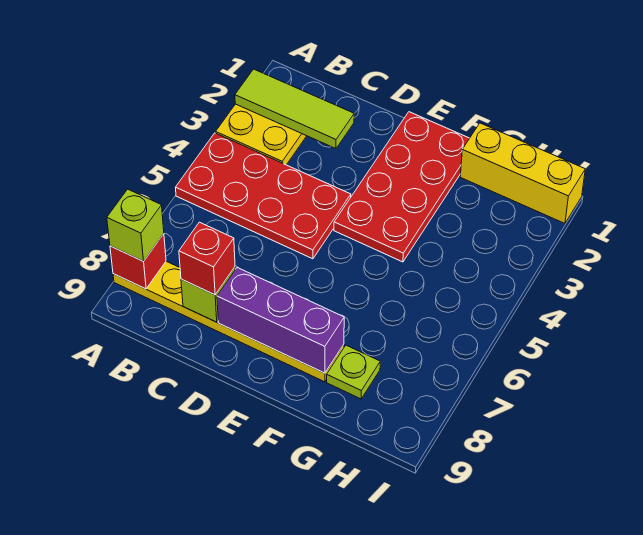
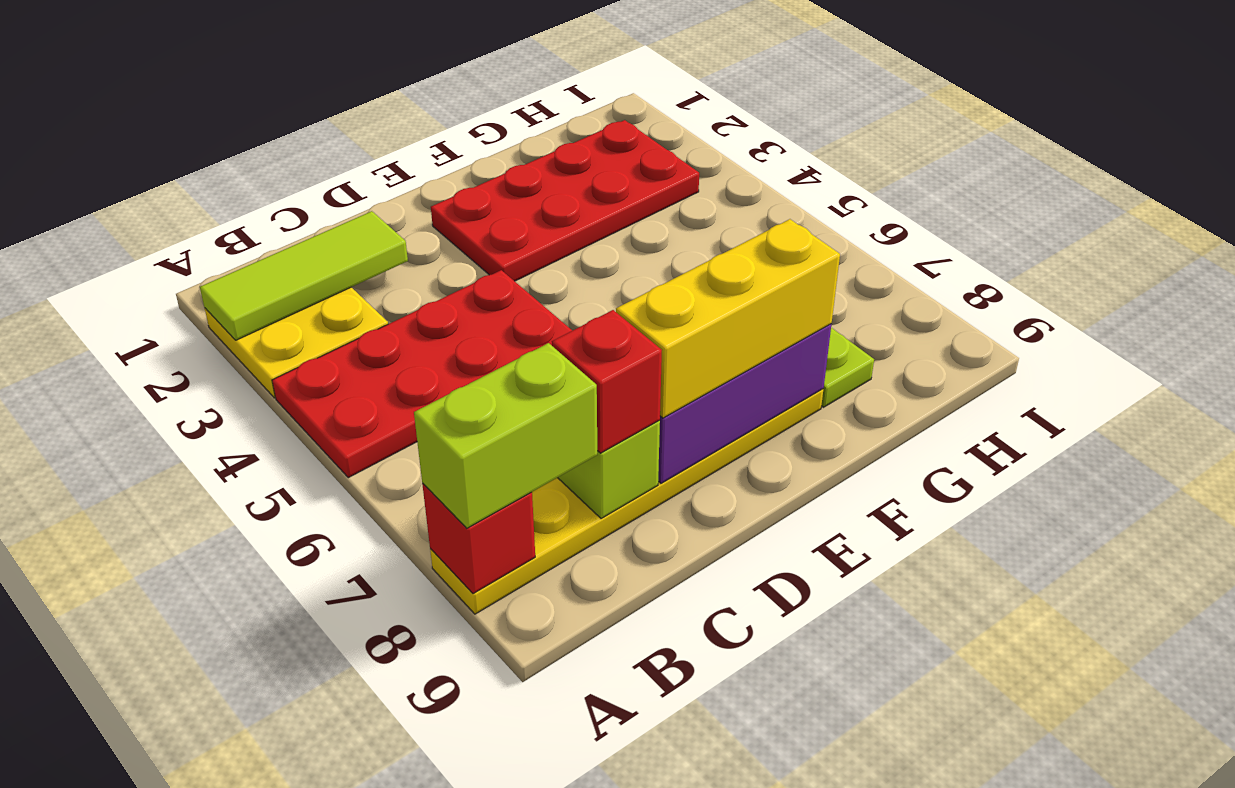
lime 1x1 brick [107,189,164,261] -> lime 1x2 brick [414,343,597,528]
red 2x4 plate [334,112,470,262] -> red 2x4 plate turned to [431,120,699,281]
yellow 1x3 brick [460,123,585,223] -> yellow 1x3 brick moved to [616,219,840,418]

